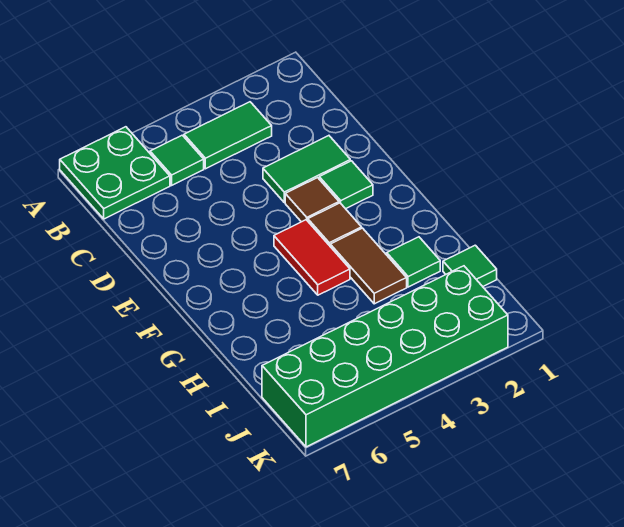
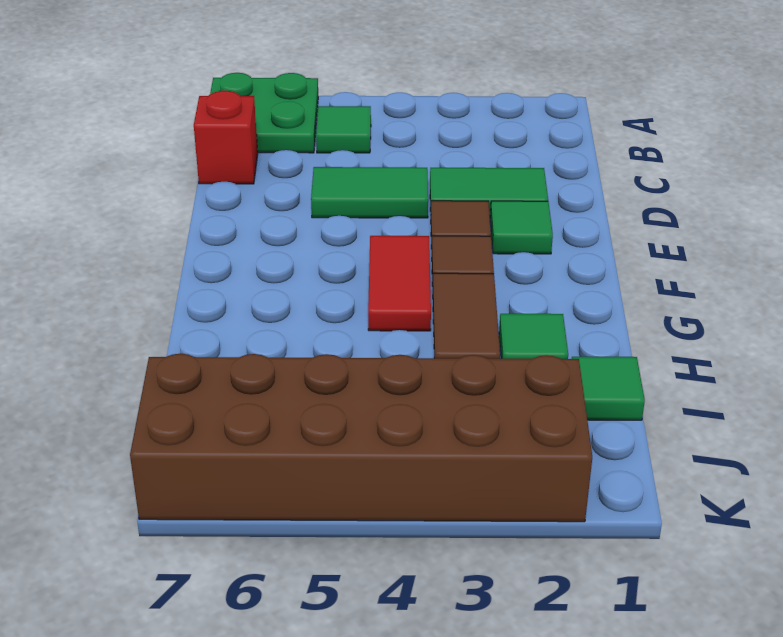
green 1x2 tile [184,102,272,169] -> green 1x2 tile moved to [311,167,428,218]
none -> red 1x1 brick [194,91,258,184]
green 2x6 brick [262,266,508,447] -> brown 2x6 brick [130,354,592,522]

